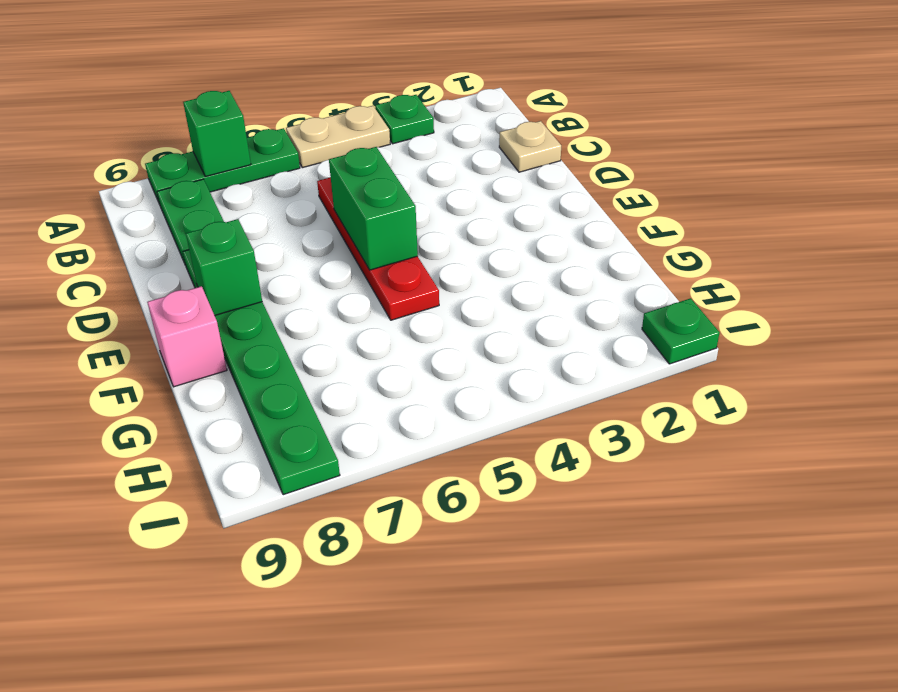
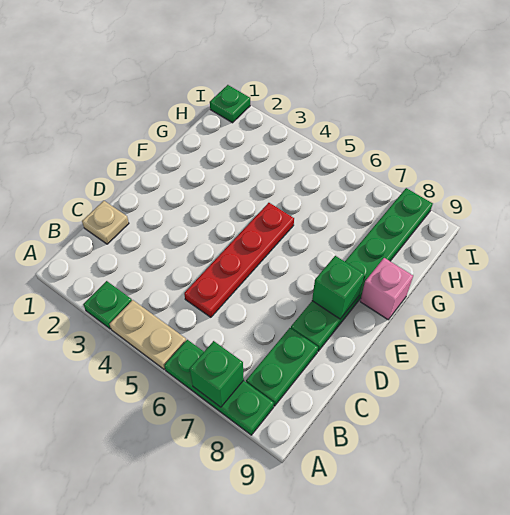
green 1x2 brick [329,147,418,270] -> none

